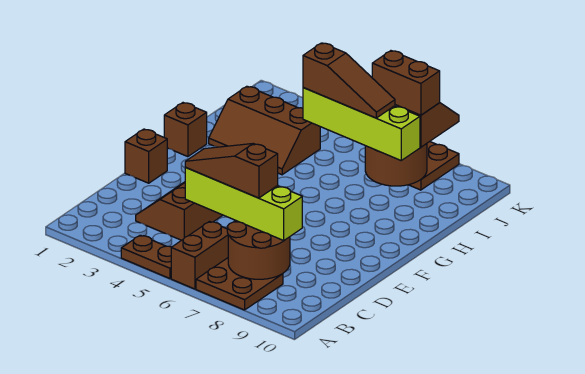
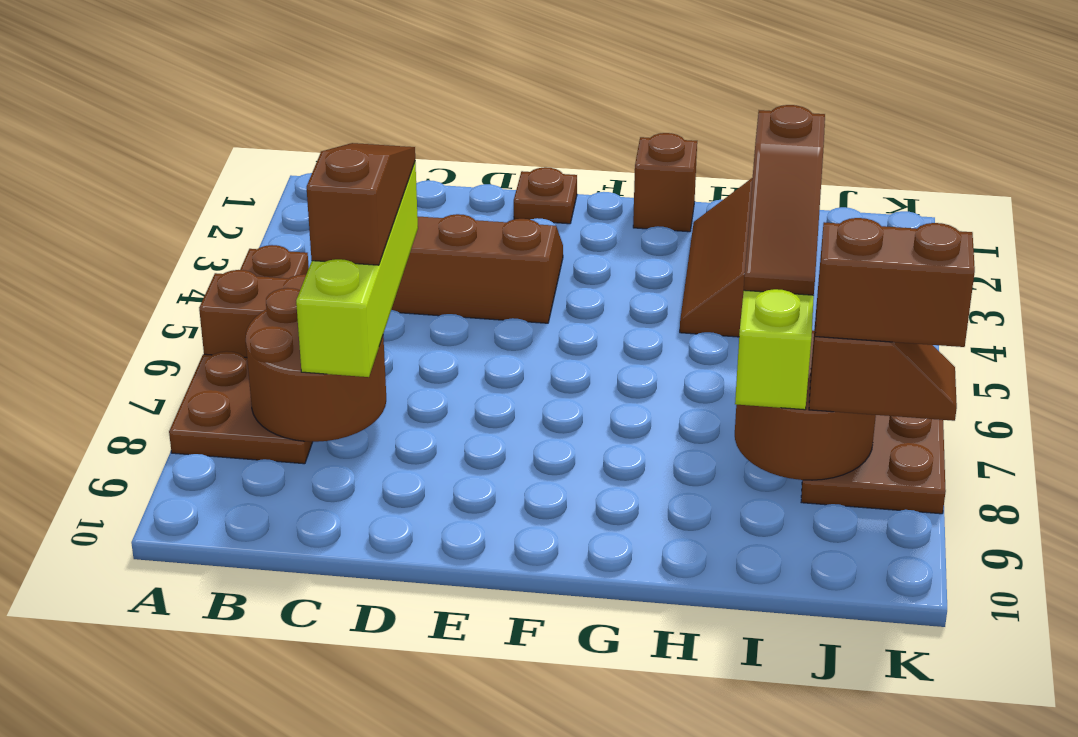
brown 1x1 brick [125,129,167,183] -> brown 1x1 plate [514,167,577,224]
brown 1x2 brick [372,51,440,115] -> brown 1x2 brick turned to [815,218,975,347]

